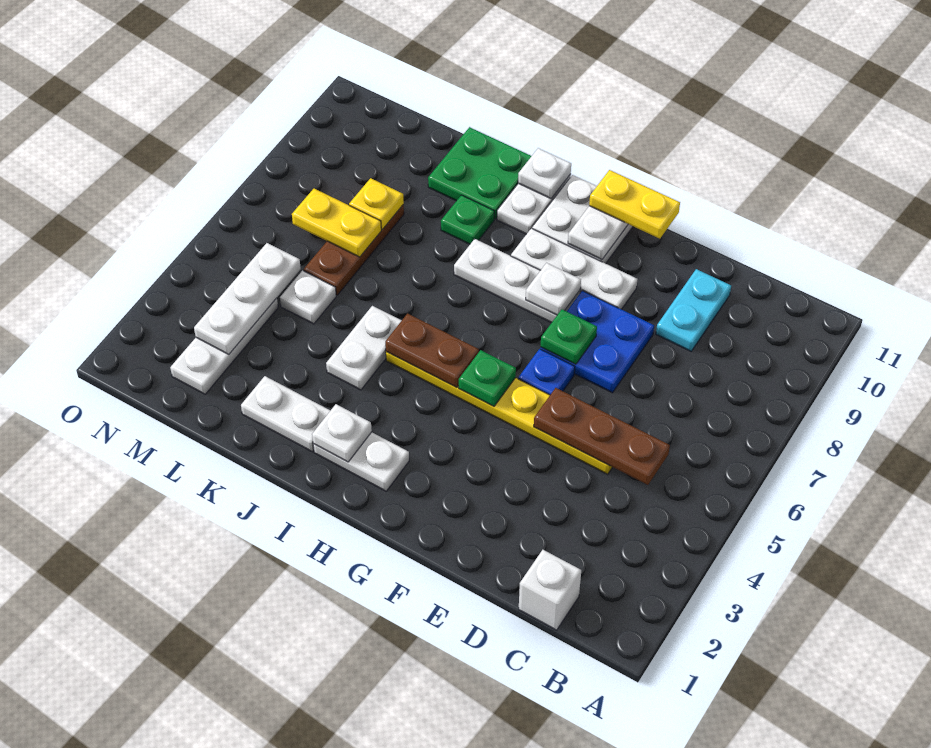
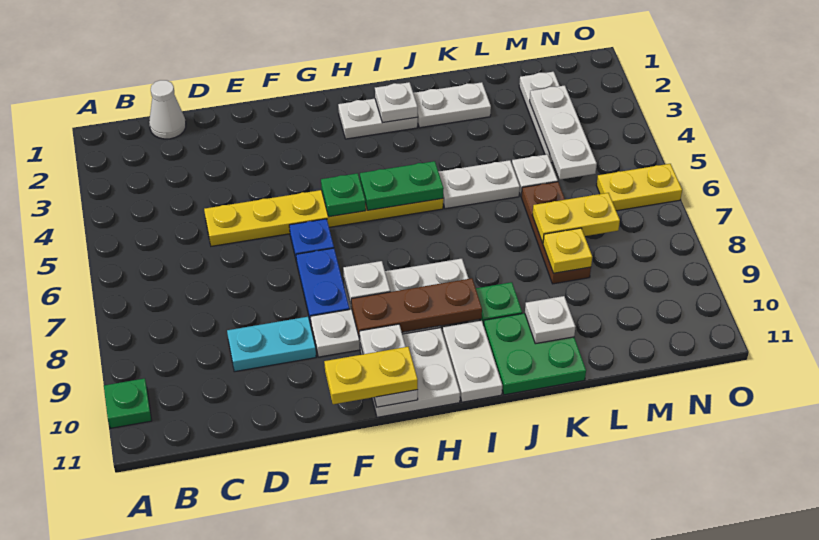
white 1x1 brick [519,550,581,630] -> white 1x1 cone [149,80,186,139]
brown 1x3 plate [534,388,670,485] -> brown 1x3 plate moved to [351,278,482,339]
cyan 1x2 plate [656,269,731,351] -> cyan 1x2 plate turned to [227,317,316,372]
blue 2x2 plate [540,291,654,393] -> blue 1x2 plate [296,248,349,323]
green 1x1 plate [541,309,597,364] -> green 1x1 plate moved to [104,378,152,428]
brown 1x2 plate [385,314,479,388] -> green 1x2 plate [360,161,444,210]
white 1x1 plate [518,148,571,199] -> white 1x1 plate moved to [525,296,575,344]
white 1x2 plate [326,306,402,390] -> white 1x2 plate turned to [439,160,520,209]
none -> yellow 1x2 plate [597,164,682,211]

